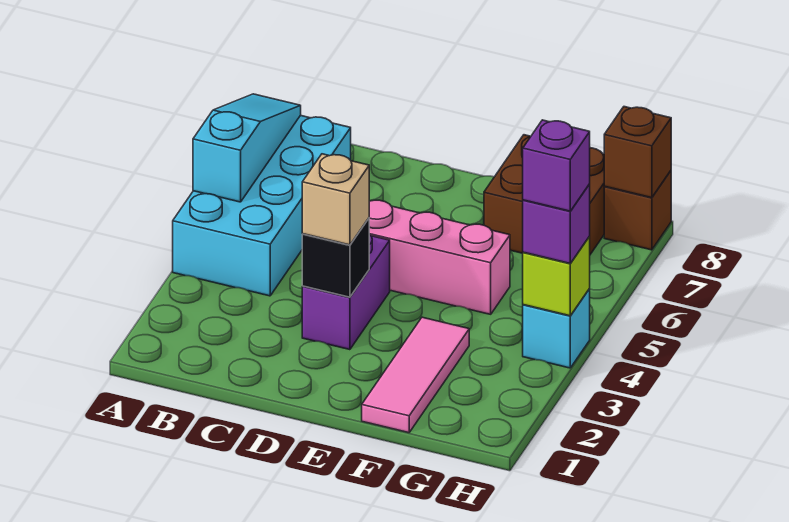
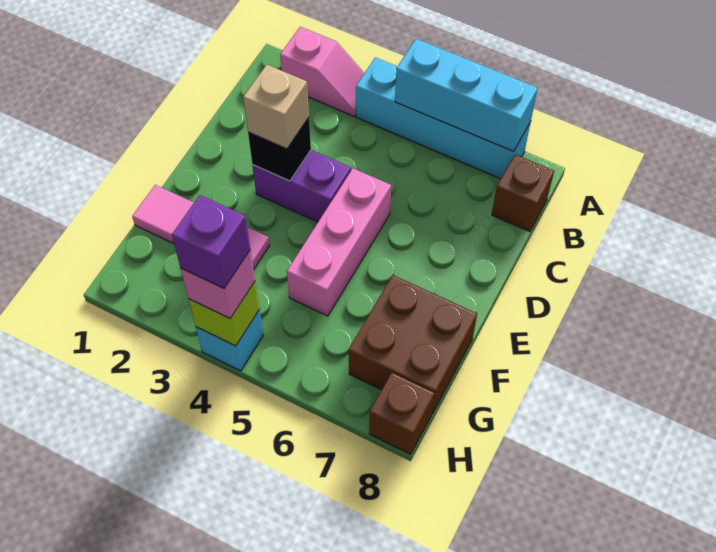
none -> pink 1x2 slope [280,27,364,116]
cyan 2x4 brick [173,115,351,296] -> cyan 1x4 brick [356,57,531,179]
cyan 1x3 slope [193,94,301,202] -> cyan 1x3 brick [395,39,538,151]
purple 1x1 brick [523,184,590,263] -> pink 1x1 brick [181,250,255,318]
brown 1x1 brick [604,107,671,198] -> brown 1x1 brick moved to [492,155,554,232]

